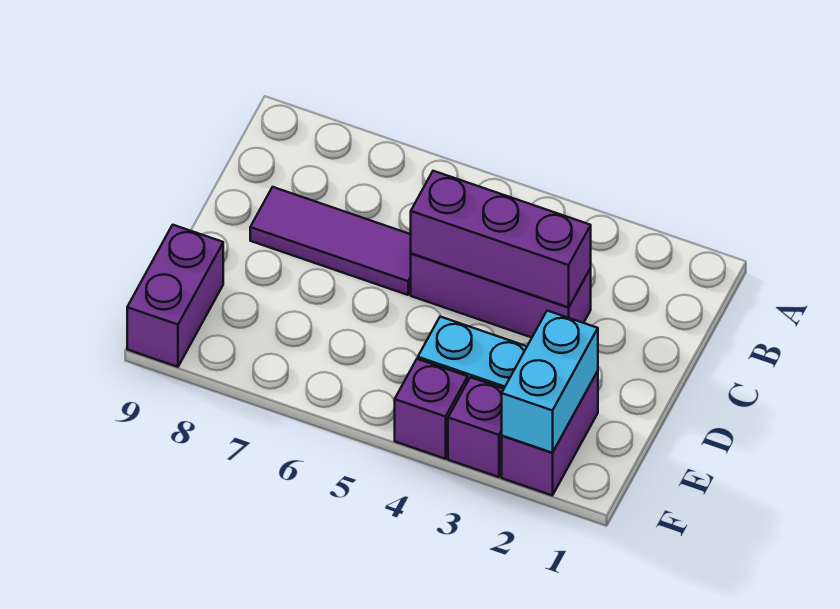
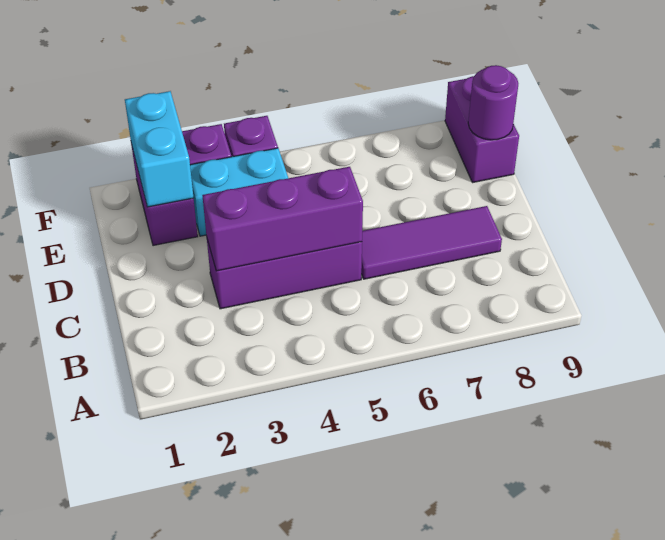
none -> purple 1x1 round brick [468,65,518,140]

